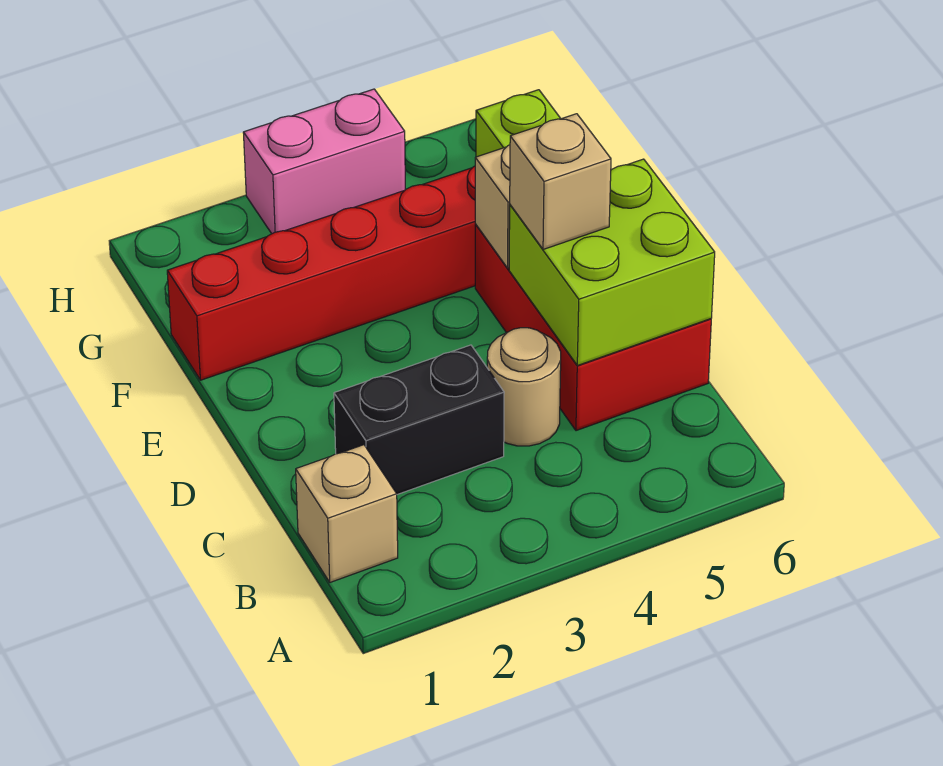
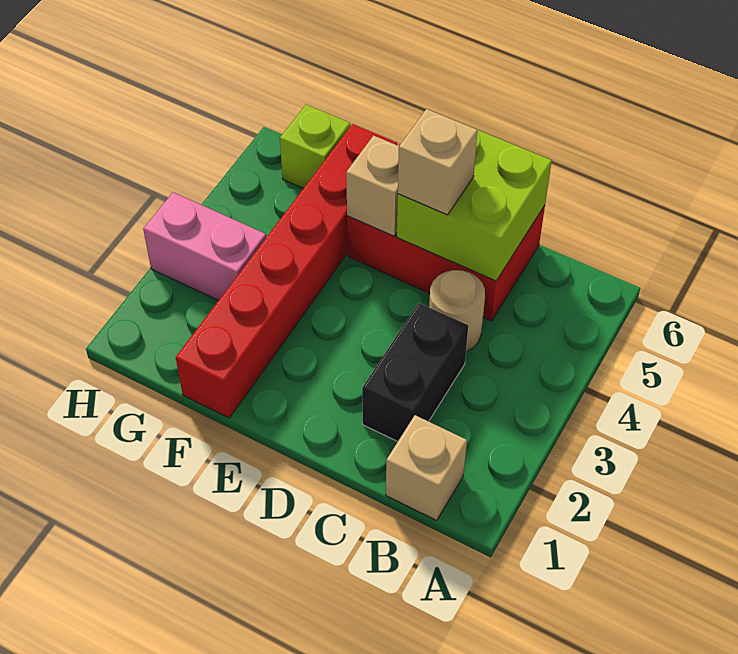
pink 1x2 brick [243,89,405,234] -> pink 1x2 brick turned to [143,192,266,300]

